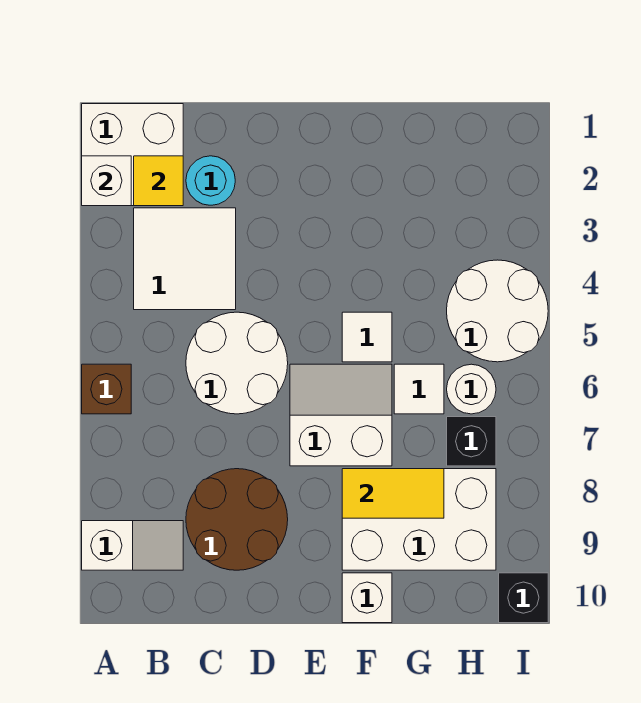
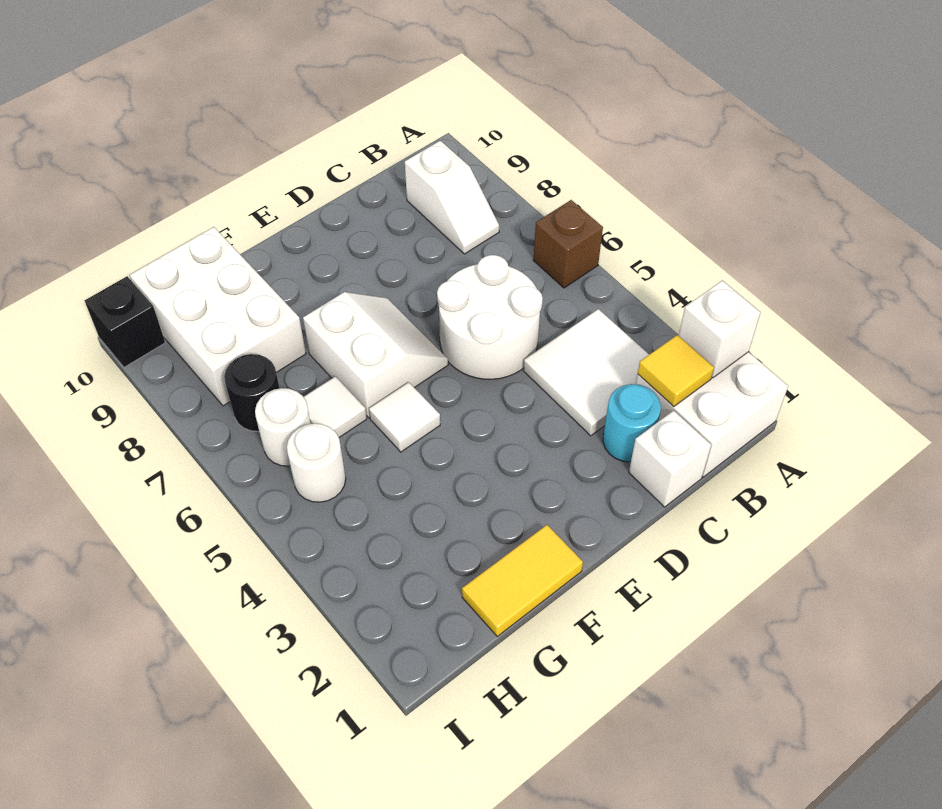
white 1x2 slope [82,521,183,570] -> white 1x2 slope turned to [405,141,499,254]
brown 2x2 round brick [186,469,288,570] -> none
white 2x2 slope [290,364,392,466] -> white 2x2 slope turned to [303,292,448,418]
white 2x3 brick [342,469,496,570] -> white 2x3 brick turned to [130,227,306,406]
yellow 1x2 tile [342,469,444,518] -> yellow 1x2 tile moved to [462,525,583,636]
white 1x1 brick [342,573,392,623] -> white 1x1 brick moved to [629,410,711,507]
white 2x2 round brick [447,260,548,362] -> white 1x1 round brick [287,424,346,502]
black 1x1 brick [447,417,496,466] -> black 1x1 round brick [224,354,280,431]

